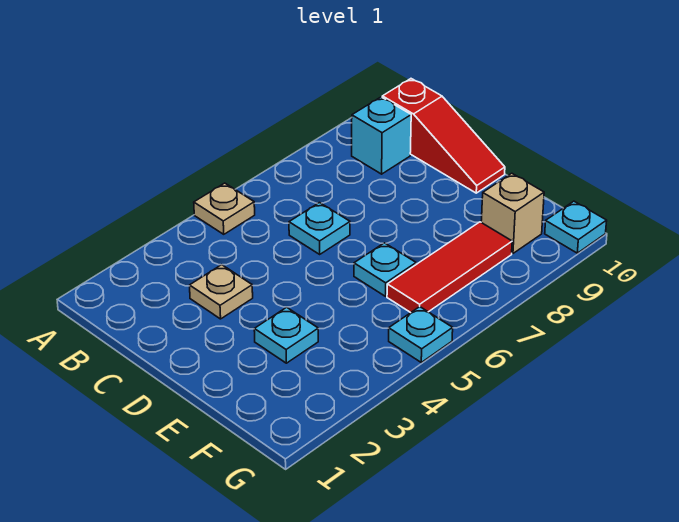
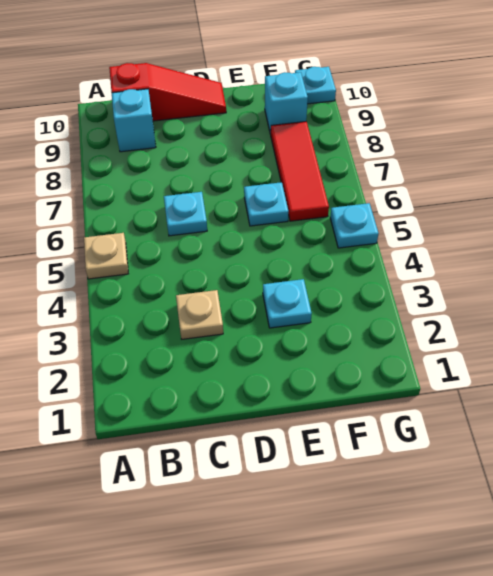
tan 1x1 brick [481,173,544,253] -> cyan 1x1 brick [265,72,308,134]

